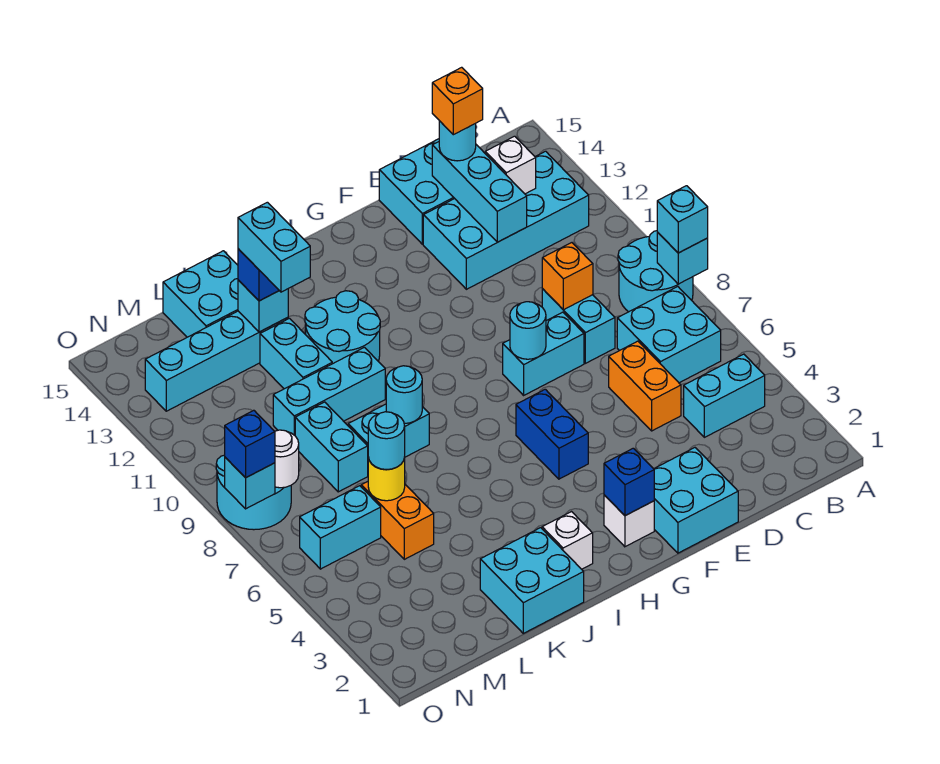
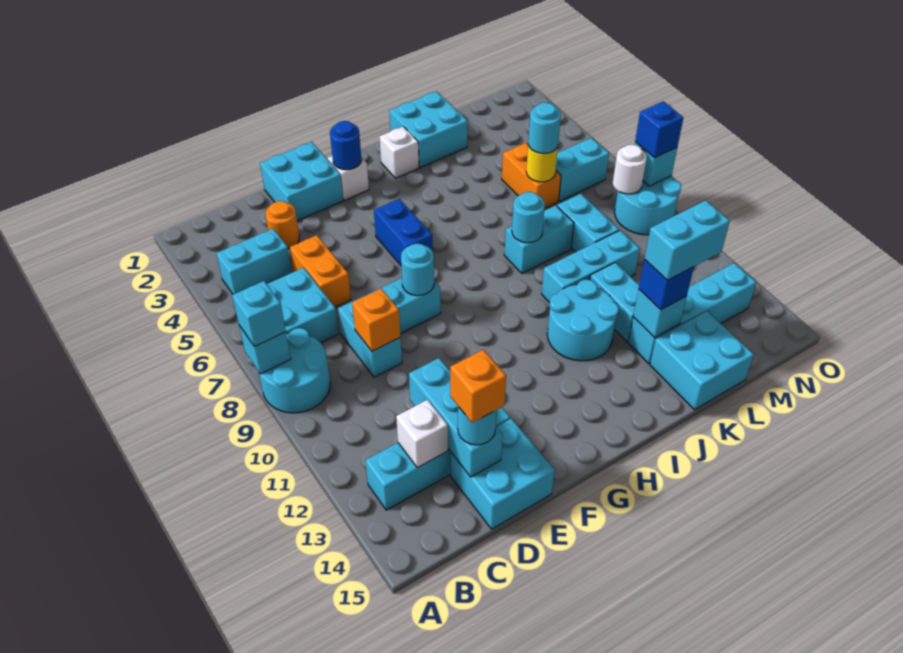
cyan 2x4 brick [423,151,589,289] -> cyan 1x4 brick [365,407,510,510]
none -> orange 1x1 round brick [266,201,299,249]
blue 1x1 brick [604,448,654,516] -> blue 1x1 round brick [330,121,362,170]
cyan 1x2 brick [238,202,310,292] -> cyan 1x2 brick turned to [644,200,730,280]

